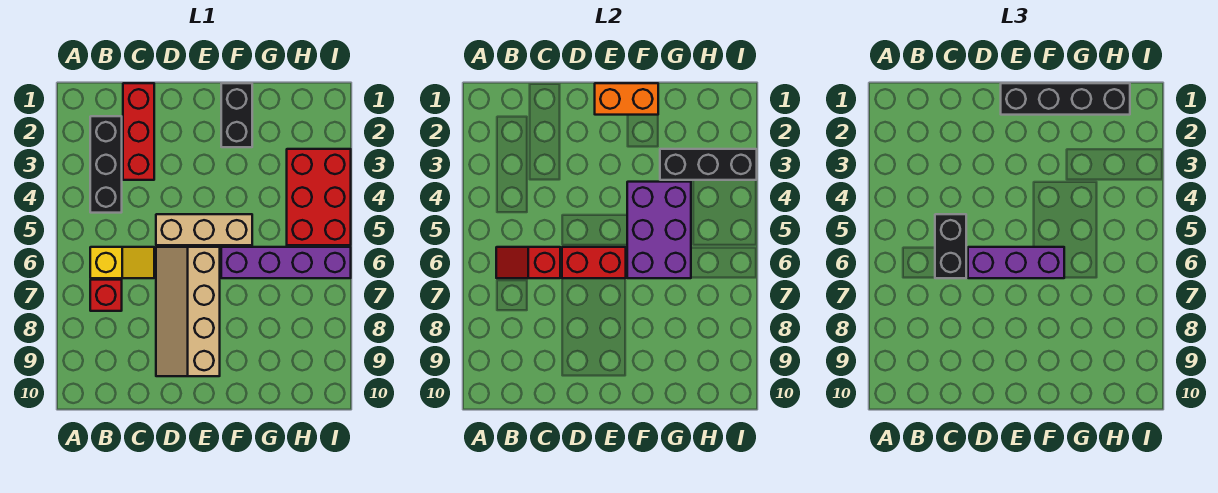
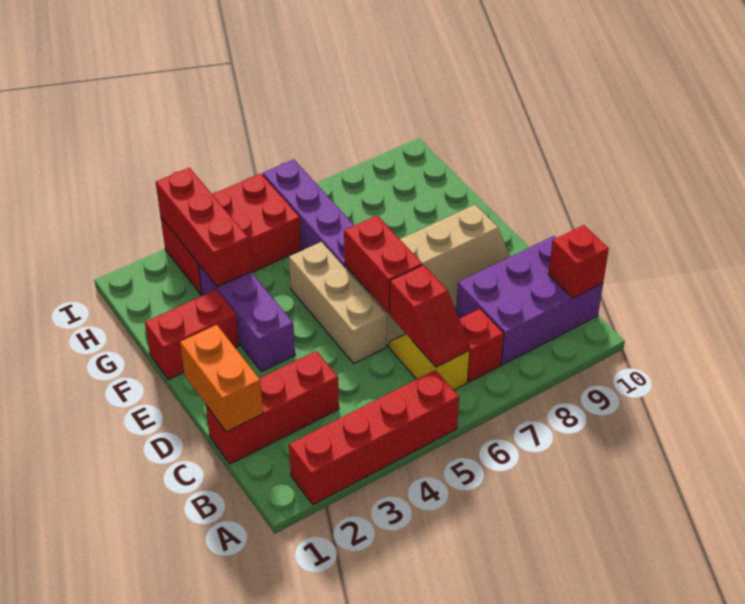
none -> red 1x4 brick [289,370,459,505]
black 1x3 brick [90,116,122,213] -> none
none -> red 1x1 brick [548,225,609,298]
black 1x2 brick [935,214,966,278] -> none
purple 1x3 brick [968,247,1064,278] -> purple 1x3 brick moved to [198,264,295,372]
orange 1x2 brick [595,83,658,115] -> orange 1x2 brick moved to [180,325,263,432]
black 1x4 brick [1001,83,1130,115] -> none
black 1x2 brick [221,83,252,147] -> red 1x2 brick [145,290,239,380]
purple 2x3 brick [627,182,691,278] -> purple 2x3 brick moved to [456,236,603,365]
black 1x3 brick [660,149,757,180] -> red 1x3 brick [156,168,251,287]

